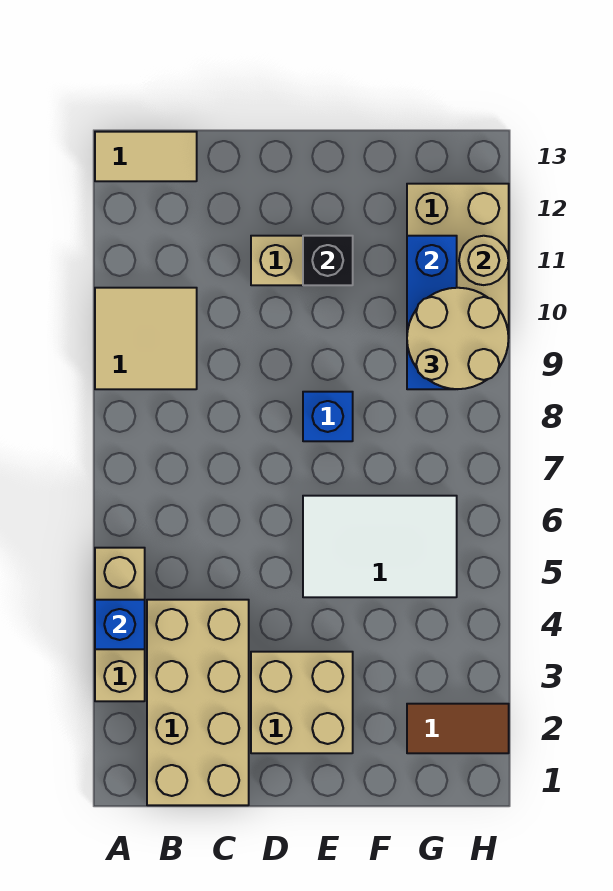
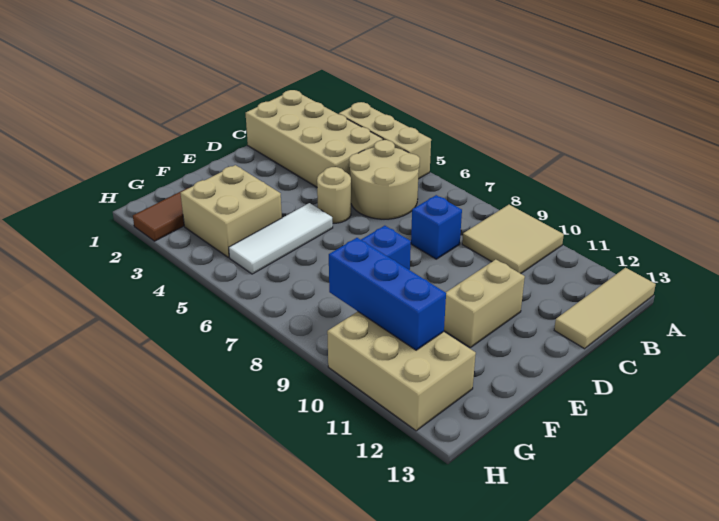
blue 1x1 brick [95,600,145,649] -> blue 1x1 brick moved to [411,195,462,259]
tan 1x2 tile [95,132,197,181] -> tan 1x3 tile [554,268,656,349]
tan 2x2 brick [251,652,353,753] -> tan 2x2 brick moved to [181,165,282,258]
white 2x3 tile [303,496,457,597] -> white 1x3 tile [229,203,333,274]
black 1x1 brick [303,236,353,285] -> none
tan 2x2 round brick [407,288,508,389] -> tan 2x2 round brick moved to [349,140,420,219]
tan 1x1 round brick [459,236,509,285] -> tan 1x1 round brick moved to [317,167,351,223]

